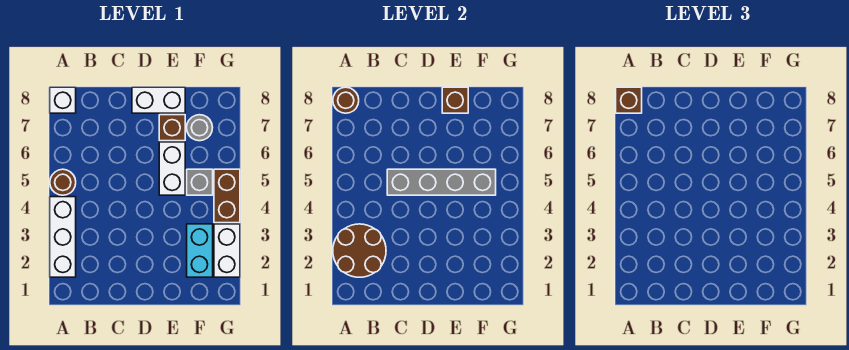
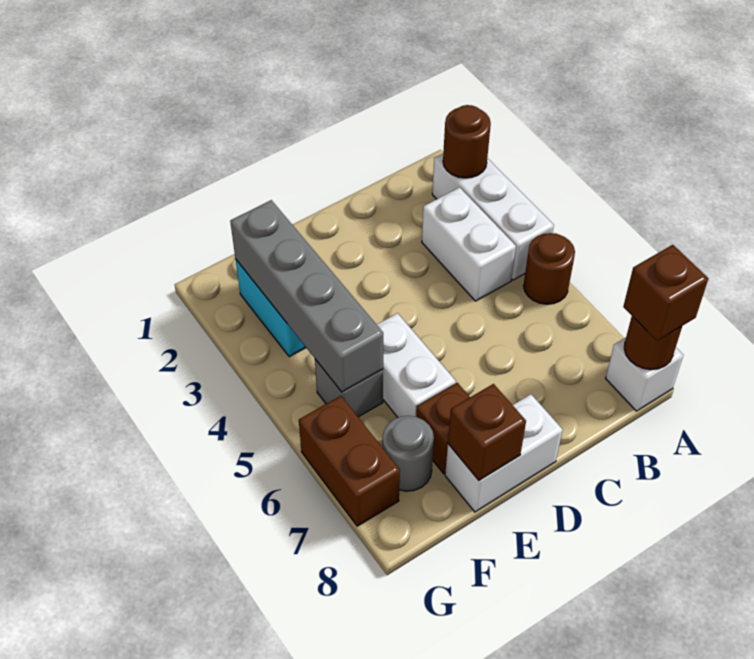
brown 2x2 round brick [333,224,386,277] -> brown 1x1 round brick [443,105,491,178]
grey 1x4 brick [387,169,496,195] -> grey 1x4 brick turned to [230,200,383,392]
white 1x2 brick [214,224,240,277] -> white 1x2 brick moved to [422,187,516,301]
brown 1x2 brick [214,169,240,223] -> brown 1x2 brick moved to [299,396,400,526]

